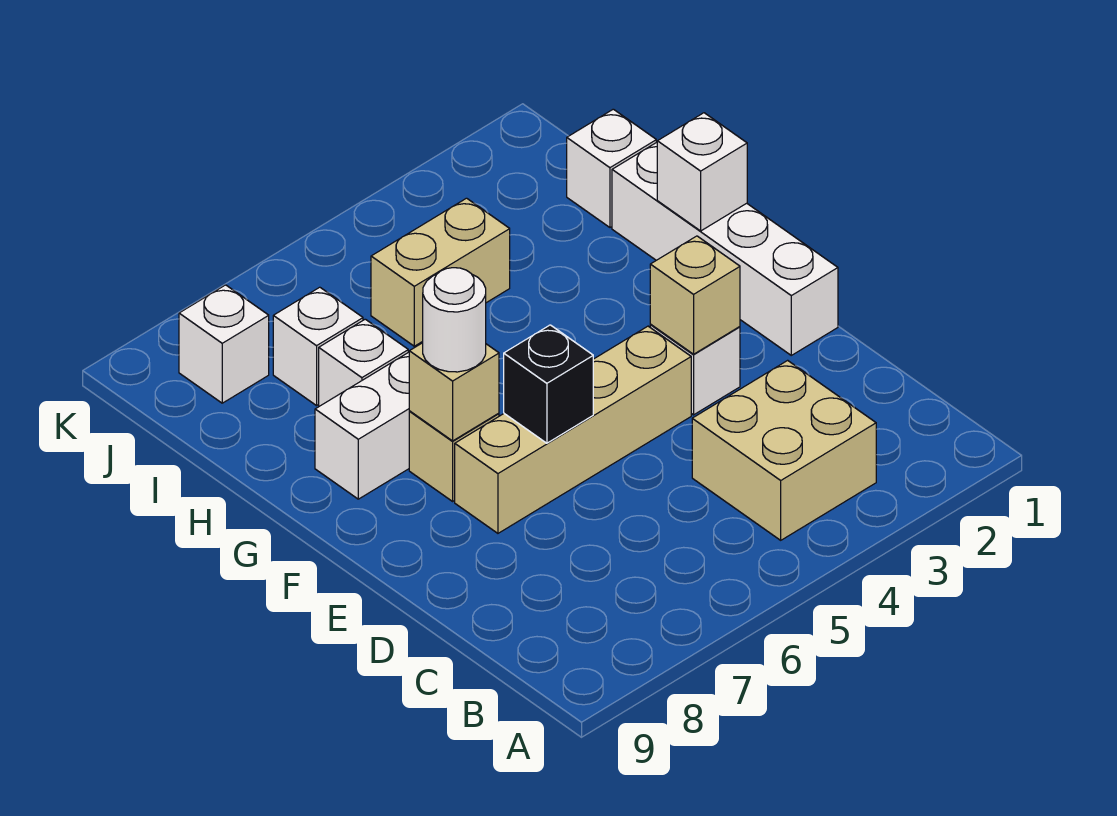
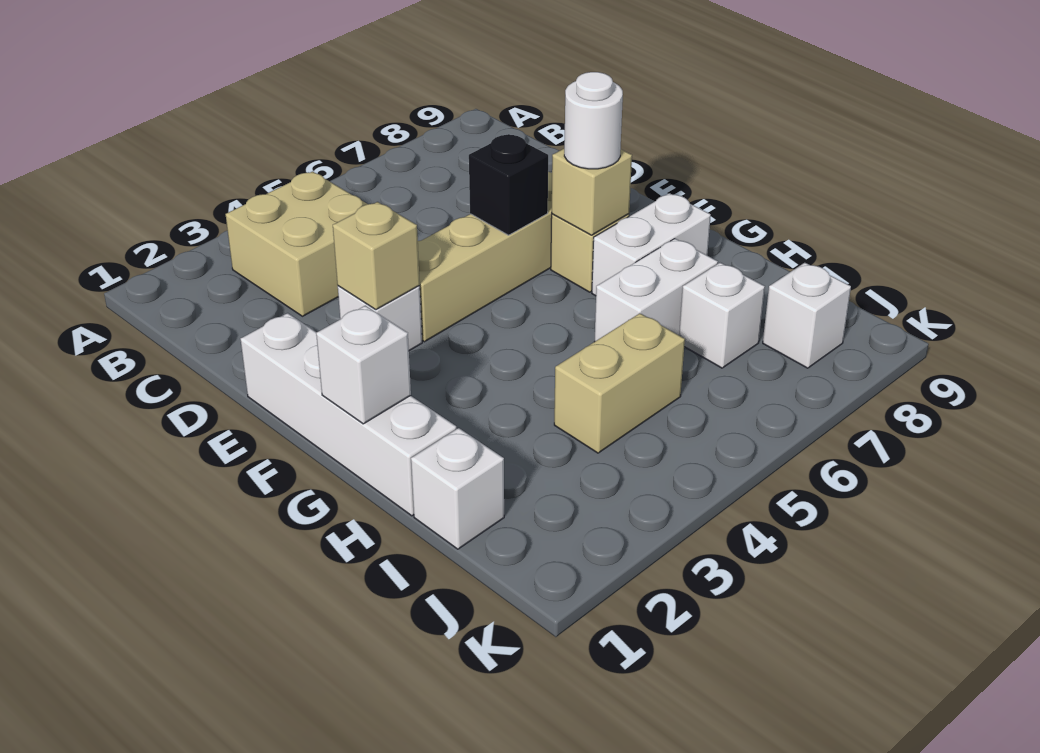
white 1x1 brick [319,319,408,406] -> white 1x2 brick [595,239,718,341]

